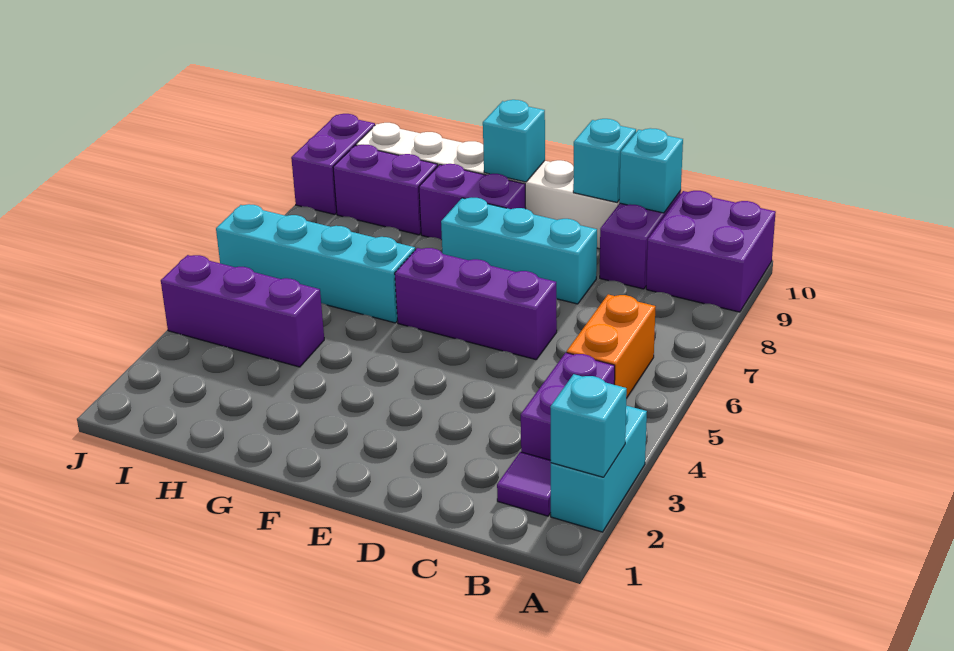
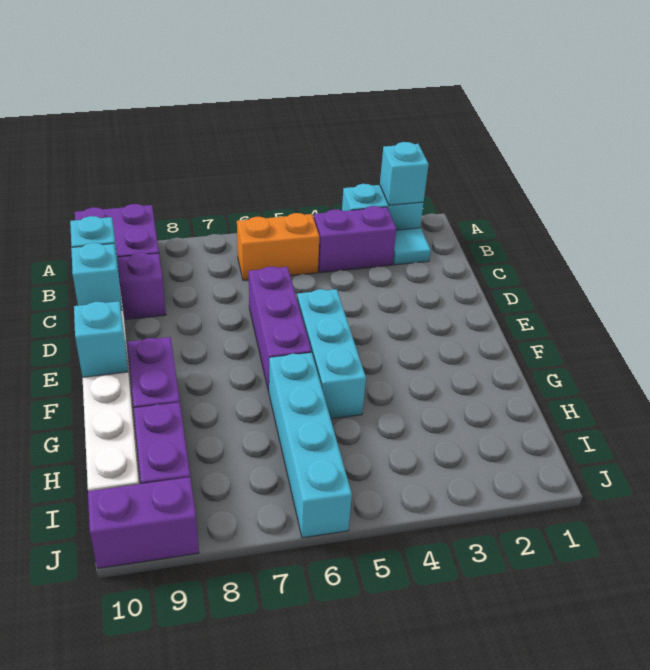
purple 1x1 tile [497,452,551,516] -> cyan 1x1 tile [393,228,431,265]
cyan 1x3 brick [441,198,597,304] -> cyan 1x3 brick moved to [297,289,366,419]
purple 1x3 brick [161,255,324,367] -> none

